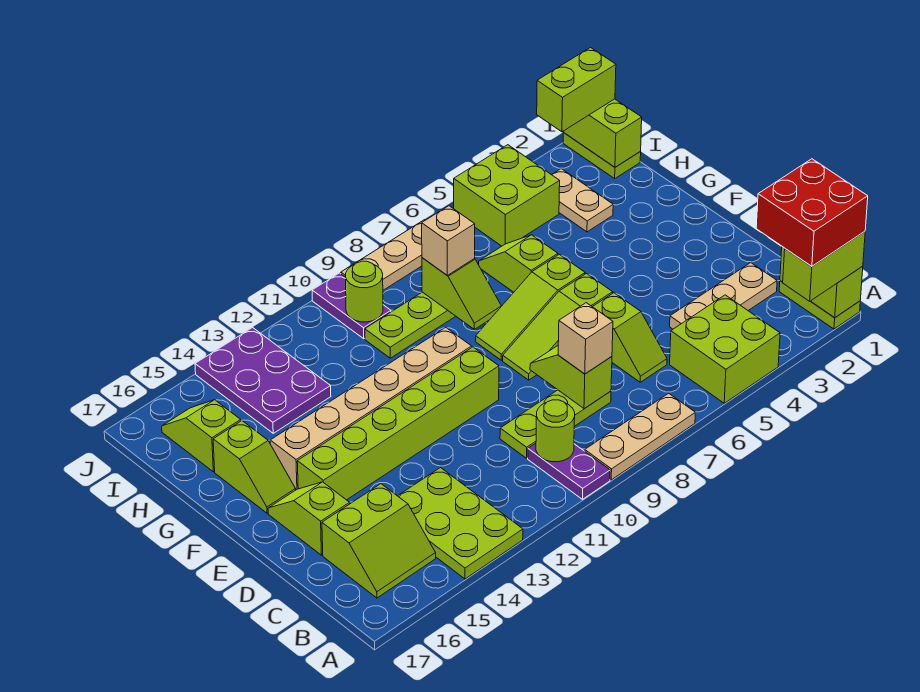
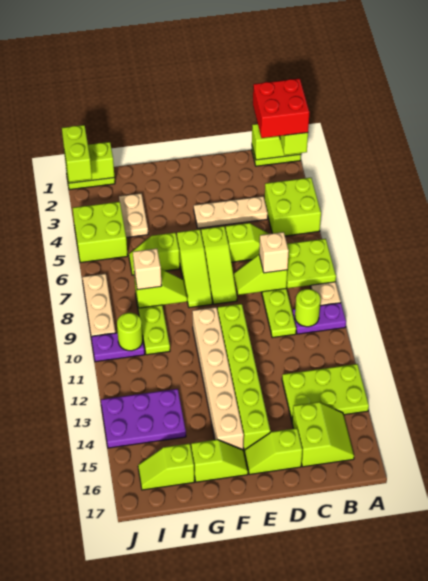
none -> lime 2x2 plate [287,239,336,288]
tan 1x3 plate [670,263,777,329] -> tan 1x3 plate turned to [194,196,268,228]
tan 1x2 plate [552,169,613,232] -> tan 1x2 plate turned to [119,193,148,238]

